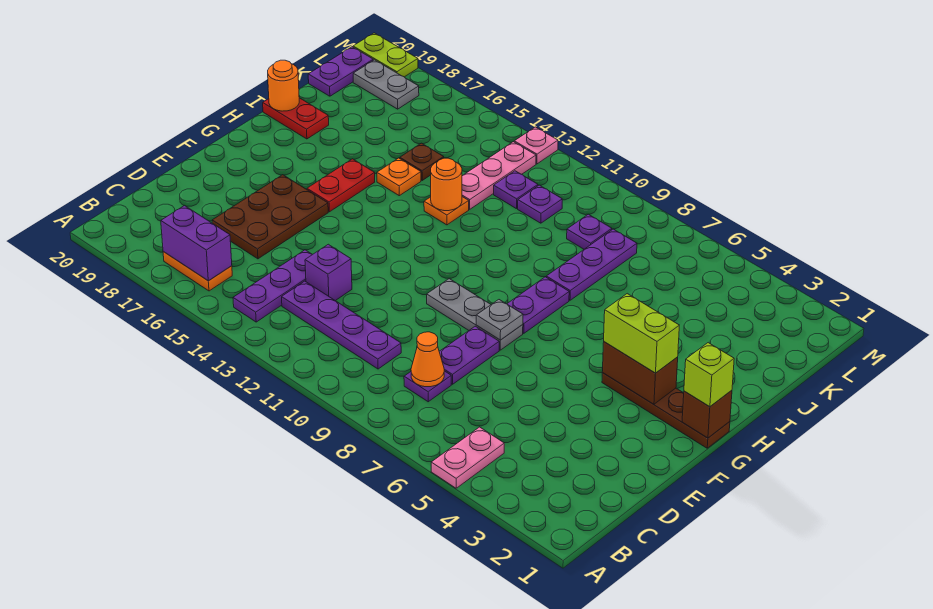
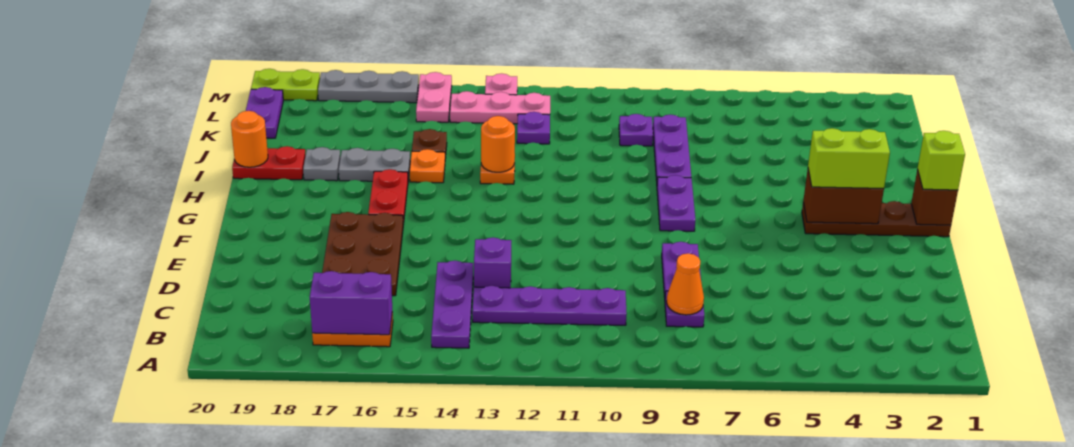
pink 1x2 plate [431,427,504,488] -> pink 1x2 plate moved to [416,72,452,122]
grey 1x3 plate [427,279,523,350] -> grey 1x3 plate moved to [318,70,419,103]
grey 1x1 plate [476,300,523,340] -> grey 1x1 plate moved to [303,147,341,181]
pink 1x3 plate [462,142,536,209] -> pink 1x3 plate turned to [450,91,550,124]
purple 1x1 plate [518,185,562,223] -> none
grey 1x2 plate [353,60,419,109] -> grey 1x2 plate moved to [339,148,410,181]

